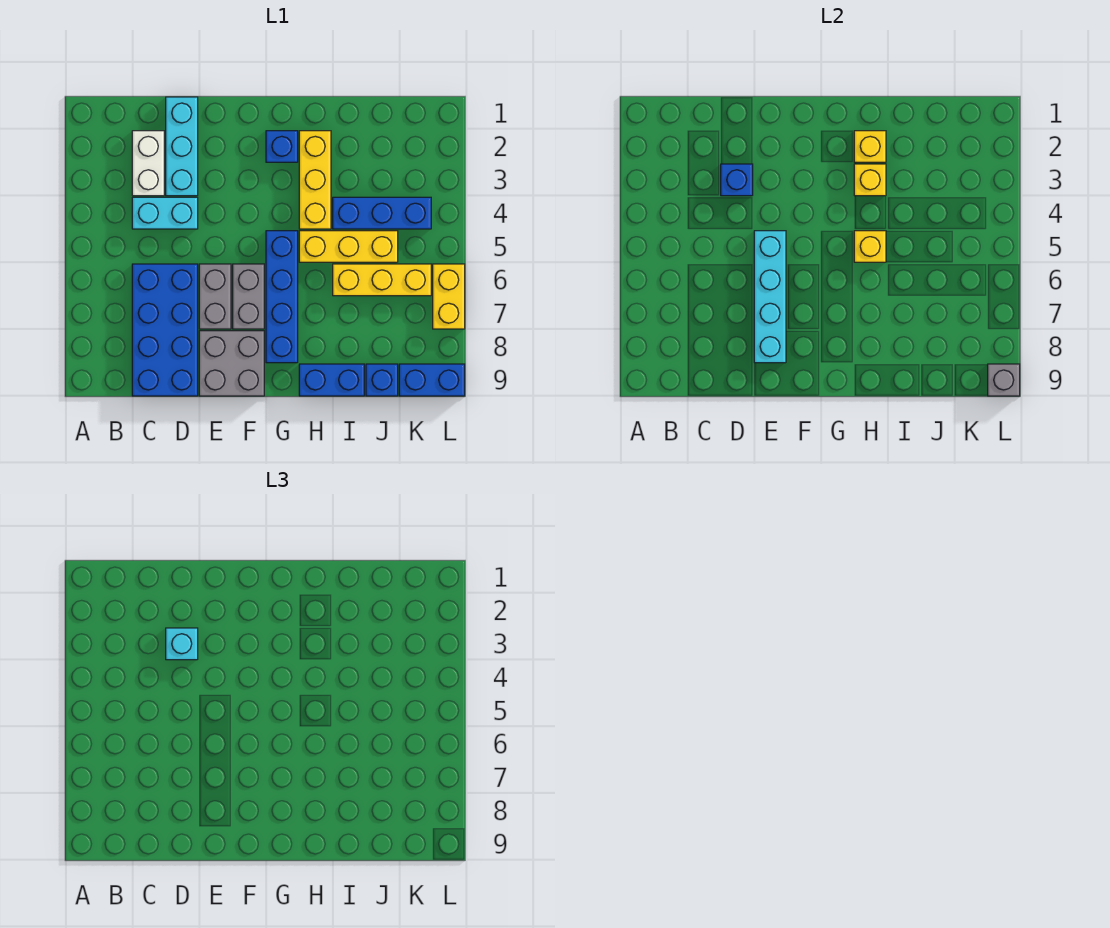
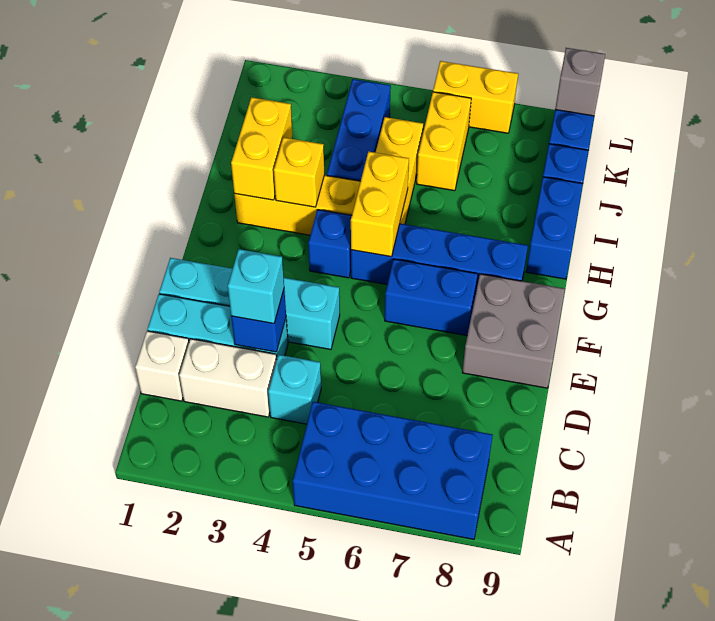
none -> white 1x1 brick [135,331,189,401]
cyan 1x2 brick [132,197,198,229] -> cyan 1x1 brick [268,355,321,424]
blue 2x4 brick [132,264,198,396] -> blue 2x4 brick moved to [293,402,493,539]
cyan 1x4 brick [754,231,786,363] -> cyan 1x4 brick moved to [159,258,340,349]
grey 1x2 brick [199,264,231,329] -> none
grey 1x2 brick [233,264,264,329] -> blue 1x2 brick [385,259,478,336]
blue 1x1 brick [266,131,298,162] -> blue 1x1 brick moved to [308,210,352,278]
yellow 1x1 brick [854,131,886,162] -> yellow 1x2 brick [231,97,292,200]
yellow 1x1 brick [854,231,886,262] -> yellow 1x2 brick [351,152,409,257]
yellow 1x3 brick [333,264,431,296] -> yellow 1x2 brick [417,92,471,191]

